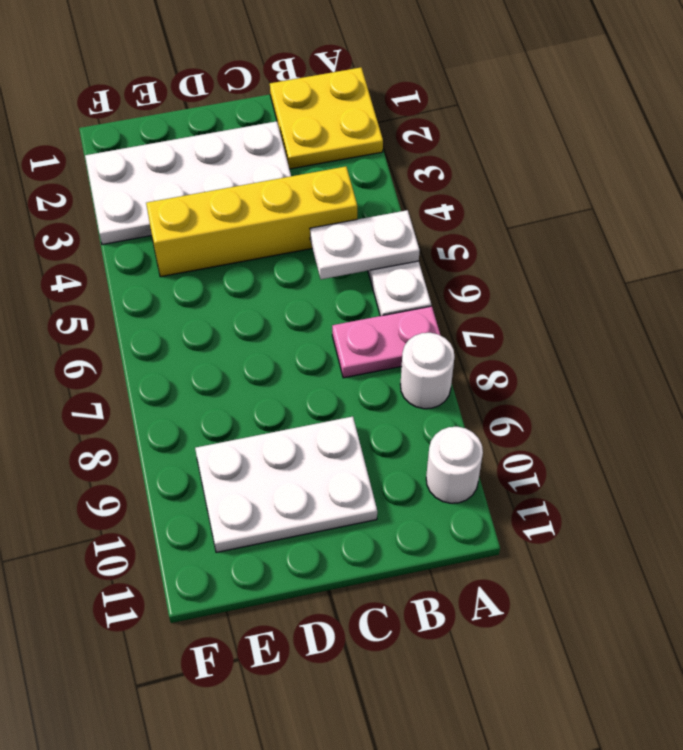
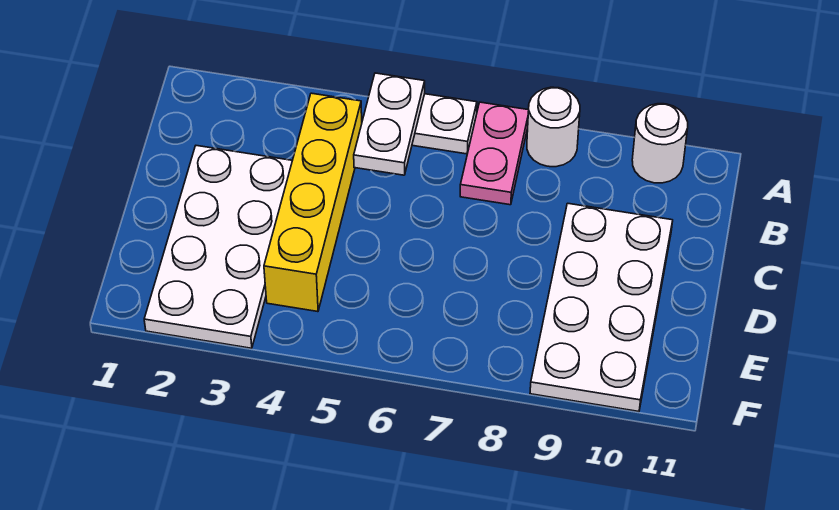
yellow 2x2 plate [270,68,383,169] -> none
white 2x3 plate [195,417,377,552] -> white 2x4 plate [530,203,673,412]

